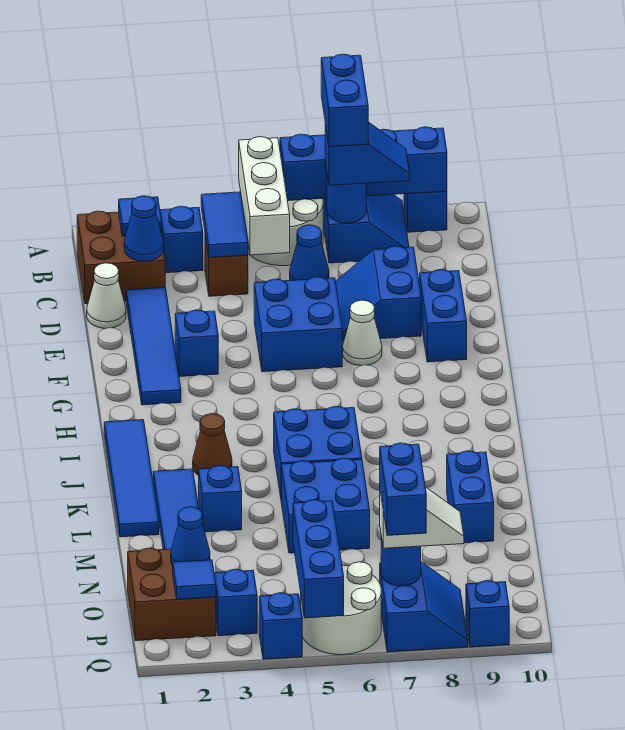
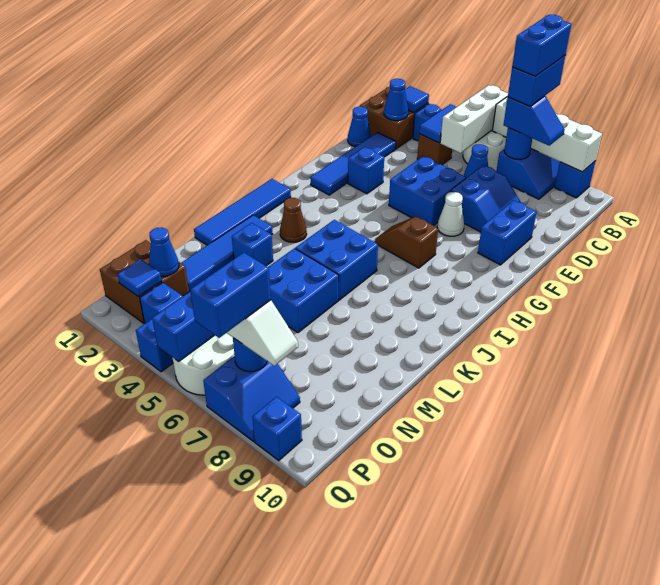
blue 1x4 brick [280,127,447,201] -> white 1x4 brick [492,97,602,172]
white 1x1 cone [87,263,126,328] -> blue 1x1 cone [348,107,371,147]
blue 2x2 slope [335,246,421,341] -> blue 2x2 slope turned to [451,165,521,232]
none -> brown 1x2 slope [375,216,438,268]
blue 1x2 brick [447,451,494,543] -> blue 1x2 brick moved to [512,15,572,76]

